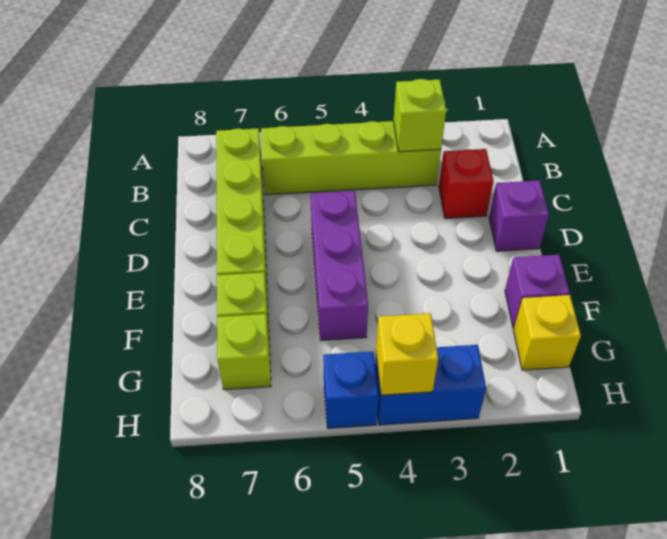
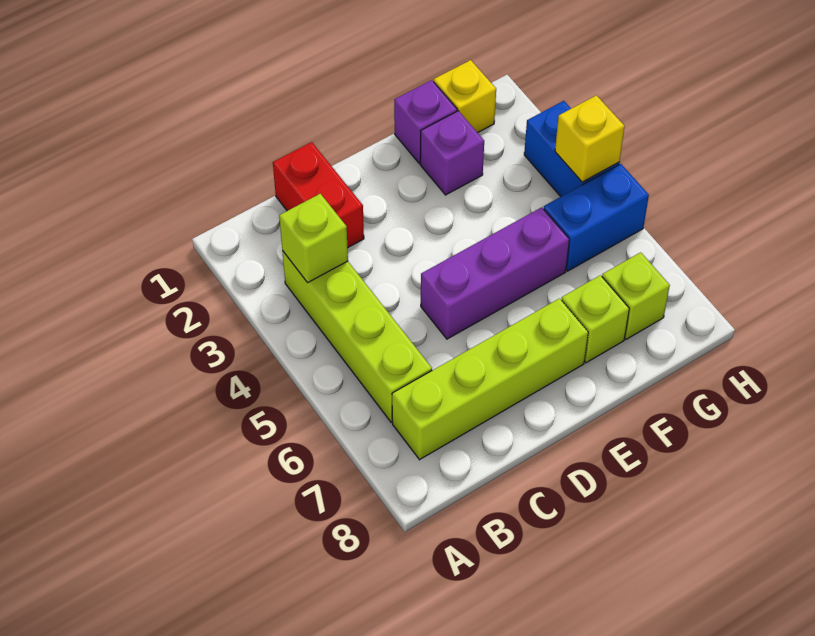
red 1x1 brick [439,149,494,219] -> red 1x2 brick [273,142,364,248]
purple 1x1 brick [489,180,549,251] -> purple 1x1 brick moved to [420,111,484,195]
blue 1x1 brick [323,351,379,428] -> blue 1x2 brick [544,164,649,271]

